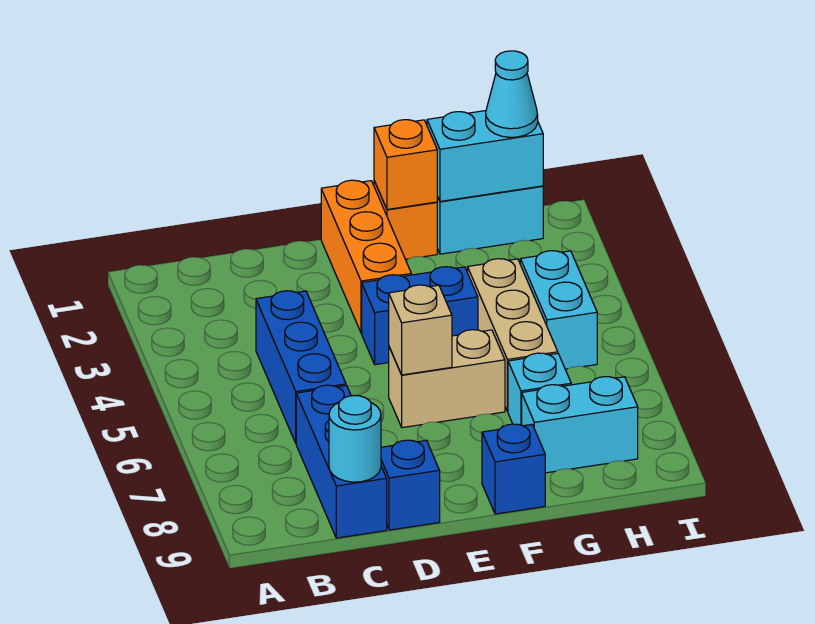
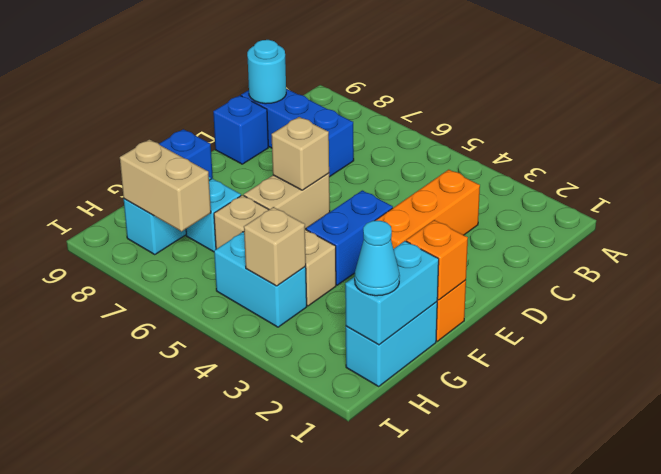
blue 1x3 brick [256,291,346,443] -> none
orange 1x3 brick [321,180,411,333] -> orange 1x3 brick turned to [375,170,480,249]
none -> tan 1x1 brick [244,207,306,286]
none -> tan 1x2 brick [120,139,211,231]

